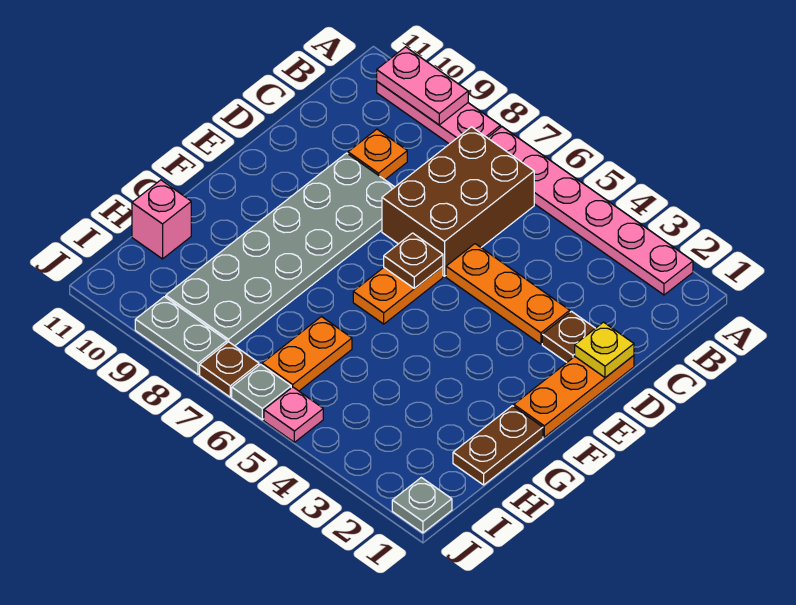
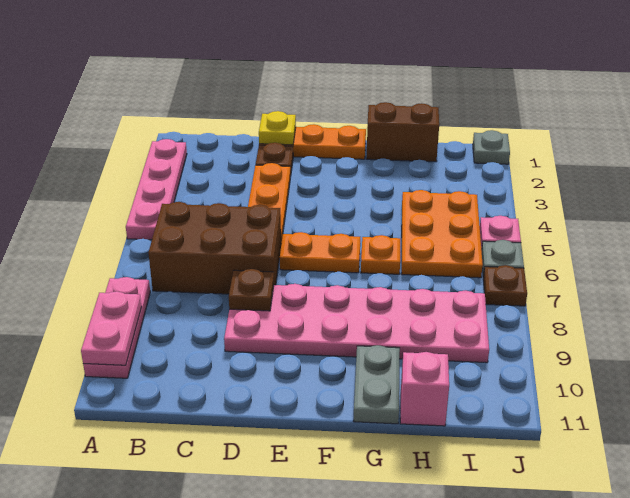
pink 1x6 plate [488,127,693,295] -> pink 1x4 plate [126,139,187,240]
orange 1x1 plate [348,129,407,180] -> orange 1x1 plate moved to [361,235,400,274]
grey 2x6 plate [166,153,394,346] -> pink 2x6 plate [224,284,489,363]
brown 1x1 plate [384,233,443,288] -> brown 1x1 plate moved to [229,269,274,311]
brown 1x2 plate [453,406,543,485] -> brown 1x2 brick [366,102,439,162]
orange 1x2 plate [262,317,352,391] -> orange 2x3 plate [402,190,483,278]
grey 1x2 plate [135,297,227,375] -> grey 1x2 plate moved to [354,345,400,424]

